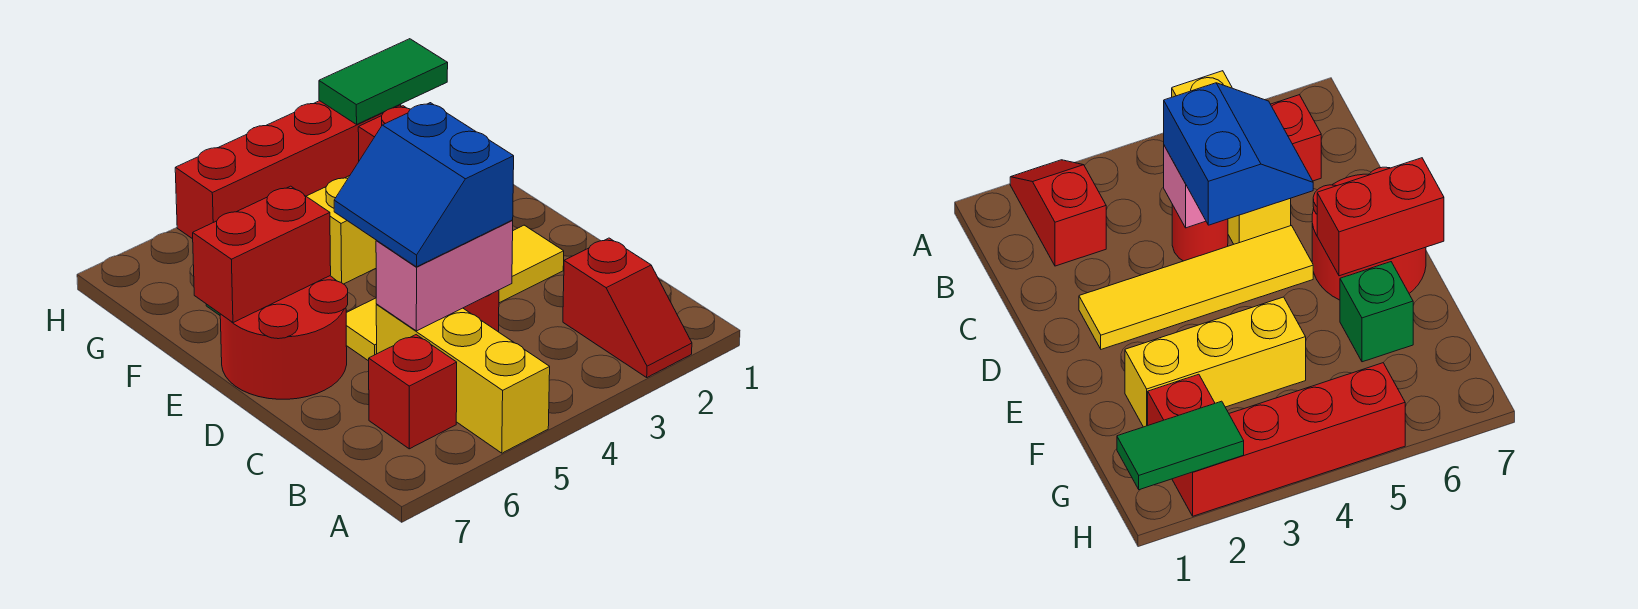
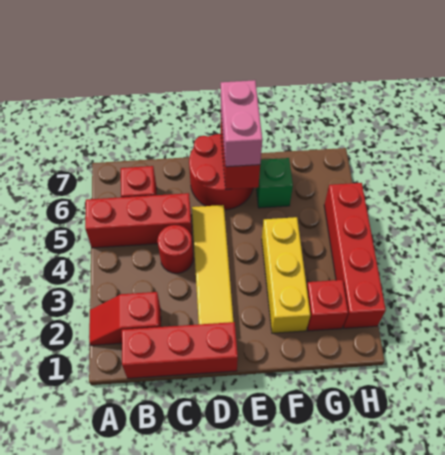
yellow 1x3 brick [376,305,550,453] -> red 1x3 brick [85,193,192,248]
none -> red 1x3 brick [122,322,238,378]
pink 1x2 brick [376,220,513,331] -> pink 1x2 brick moved to [221,80,262,167]
blue 2x2 slope [334,103,514,267] -> none
green 1x2 tile [319,39,448,124] -> none

